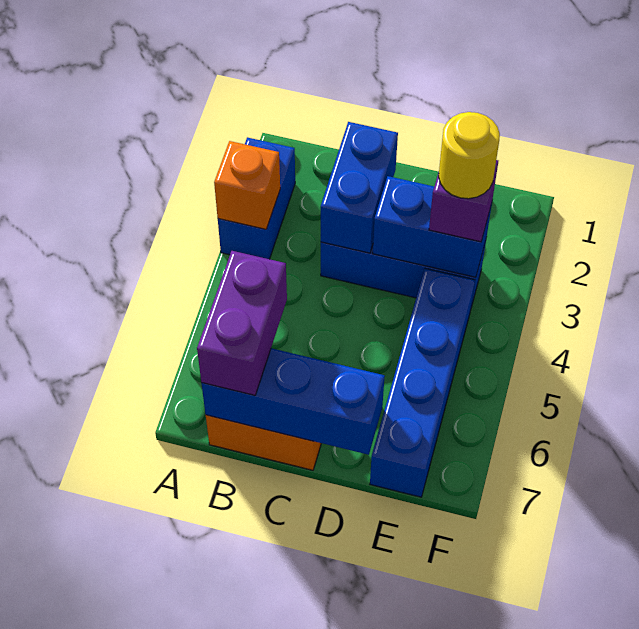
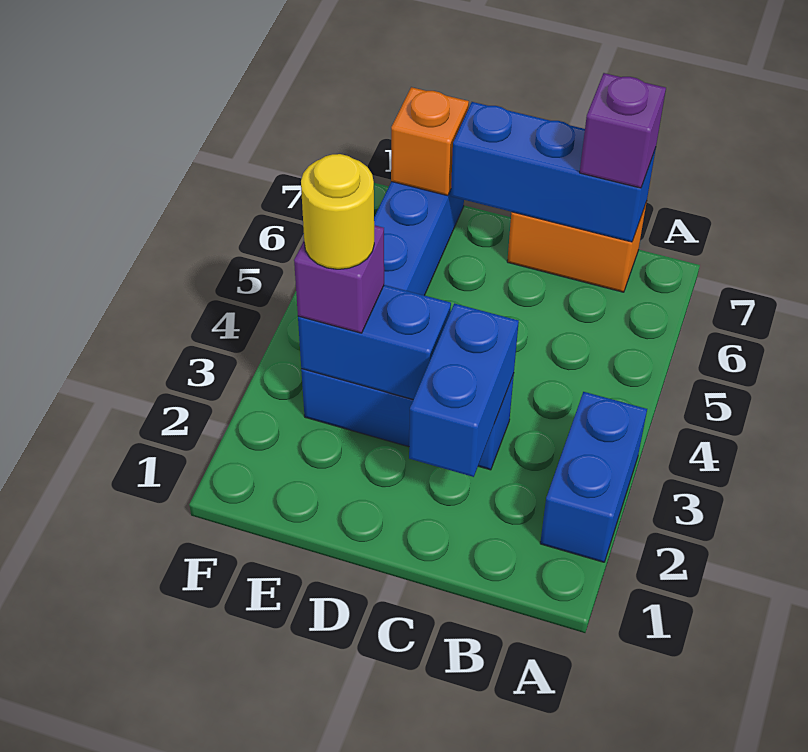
orange 1x1 brick [214,141,280,229] -> orange 1x1 brick moved to [391,87,469,196]
purple 1x2 brick [197,251,287,395] -> purple 1x1 brick [580,73,666,188]

